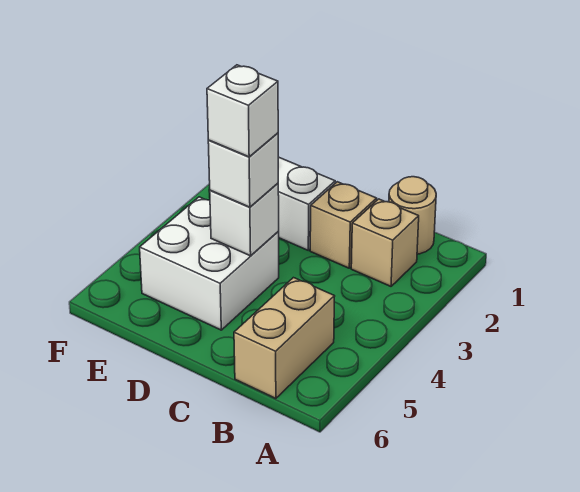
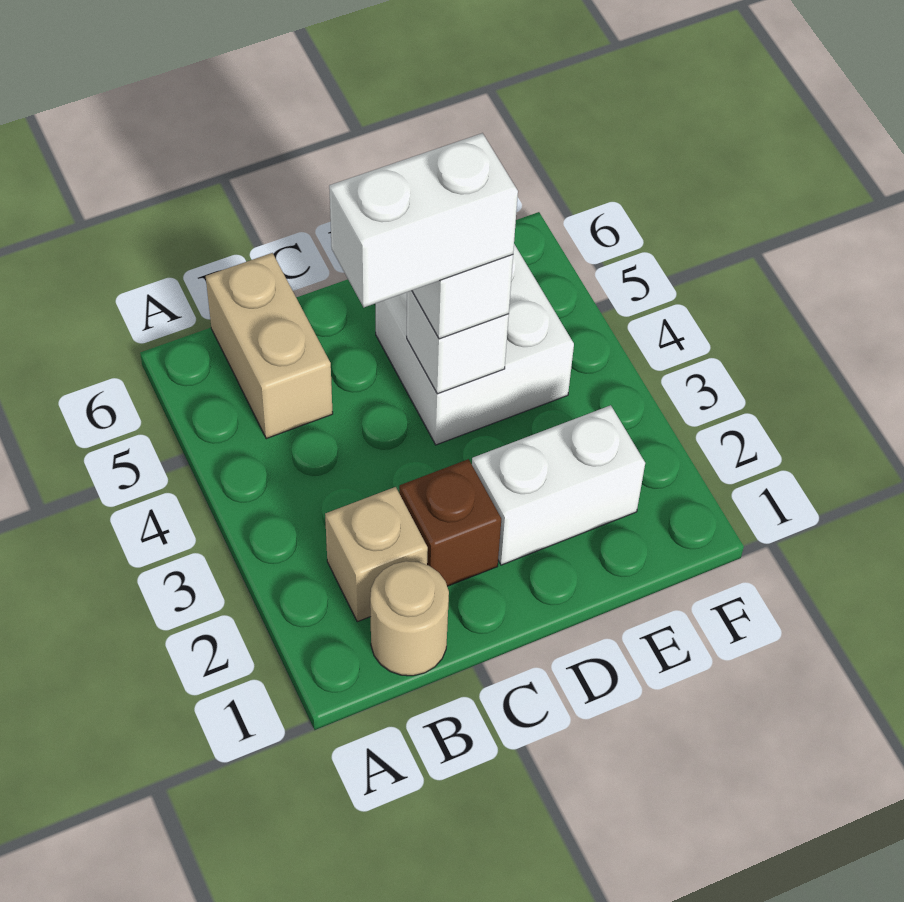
tan 1x1 brick [310,182,377,268] -> brown 1x1 brick [399,459,501,586]
white 1x1 brick [207,65,278,157] -> white 1x2 brick [329,133,518,307]

